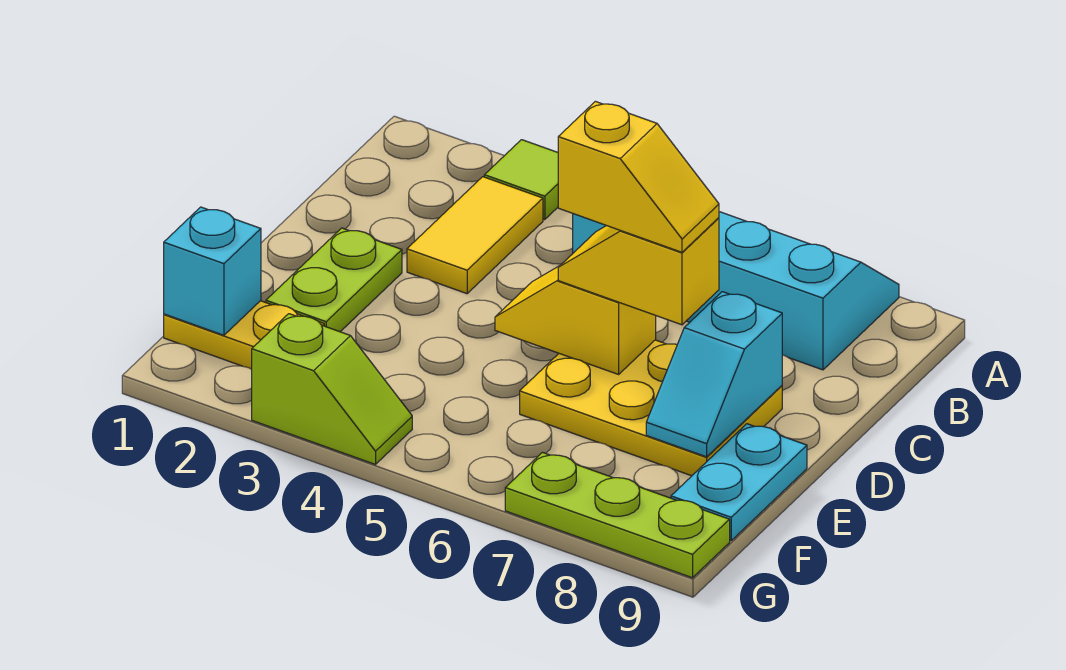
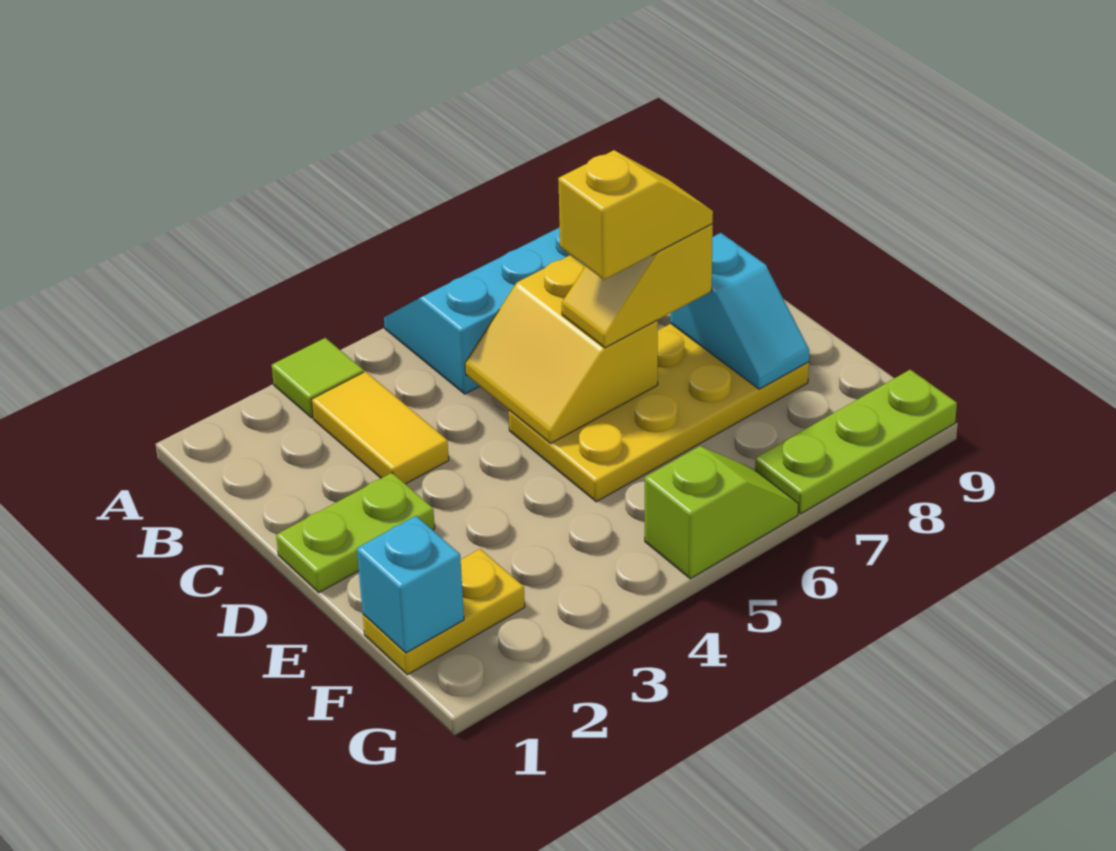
lime 1x2 plate [266,228,402,332] -> lime 1x2 plate turned to [276,473,435,592]
yellow 1x2 slope [495,266,656,374] -> yellow 2x2 slope [465,255,658,443]
yellow 2x3 plate [520,340,782,476] -> yellow 2x4 plate [509,324,809,502]
cyan 1x2 plate [671,424,807,541] -> none
lime 1x2 slope [252,314,412,465] -> lime 1x2 slope moved to [645,446,799,579]

